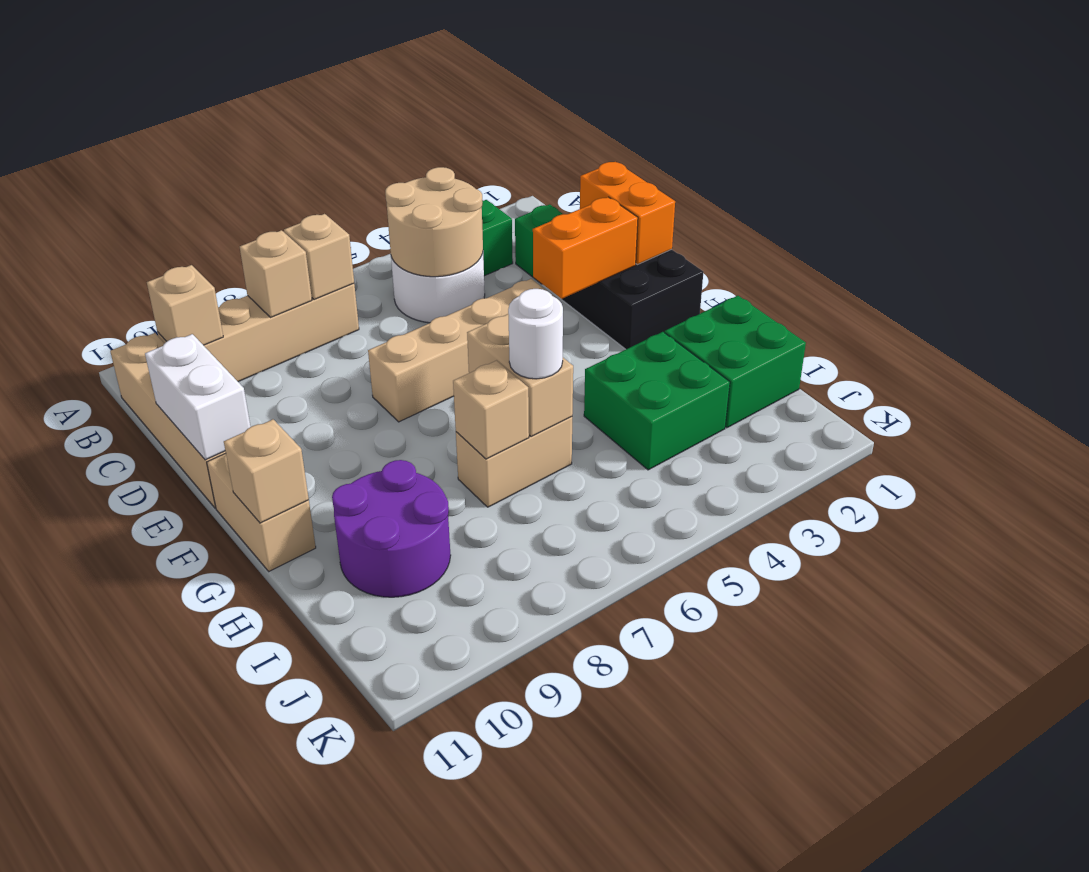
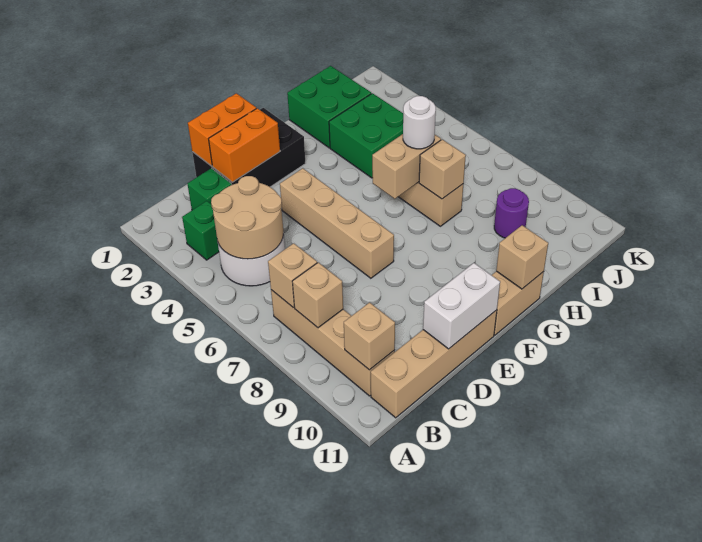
orange 1x2 brick [533,197,638,299] -> orange 1x2 brick turned to [209,108,280,182]
purple 2x2 round brick [332,460,451,597] -> purple 1x1 round brick [494,188,529,238]

